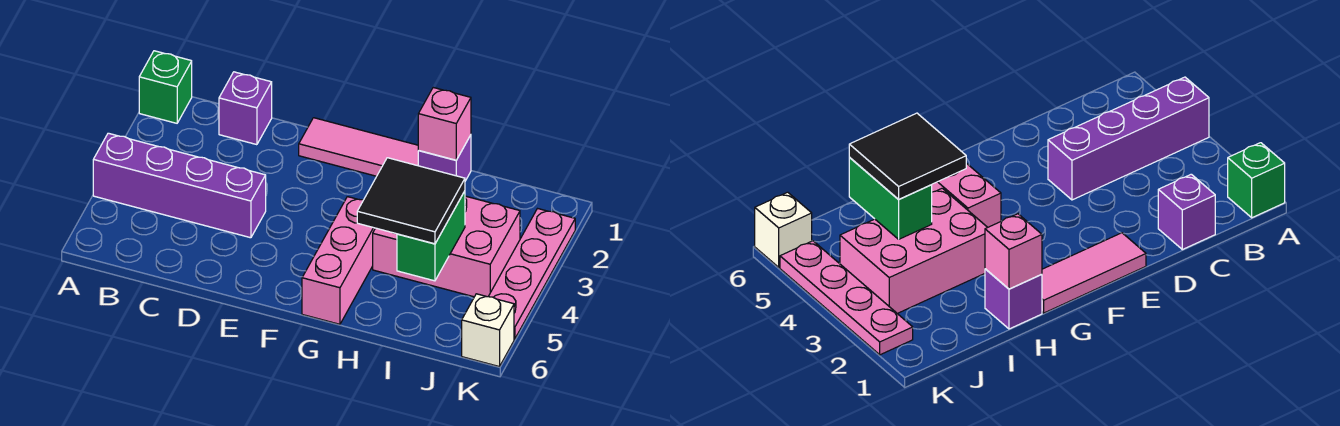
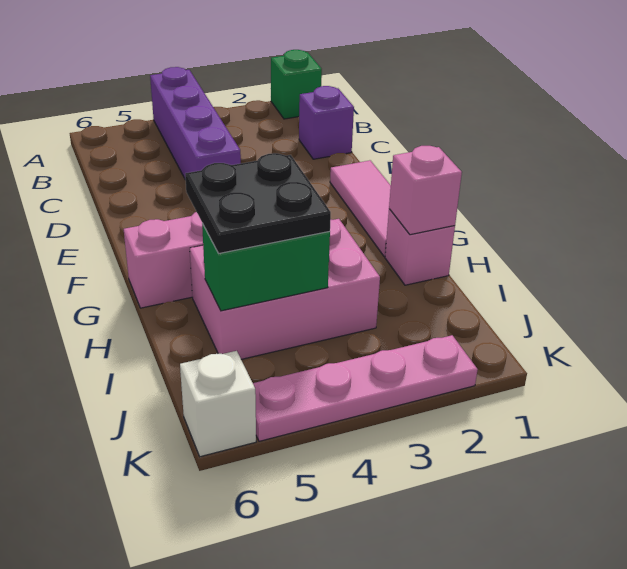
purple 1x1 brick [418,135,471,181] -> pink 1x1 brick [385,209,455,285]
pink 2x3 brick [373,196,520,297] -> pink 2x3 brick turned to [190,219,380,359]
black 2x2 tile [357,158,465,244] -> black 2x2 plate [185,153,331,253]

